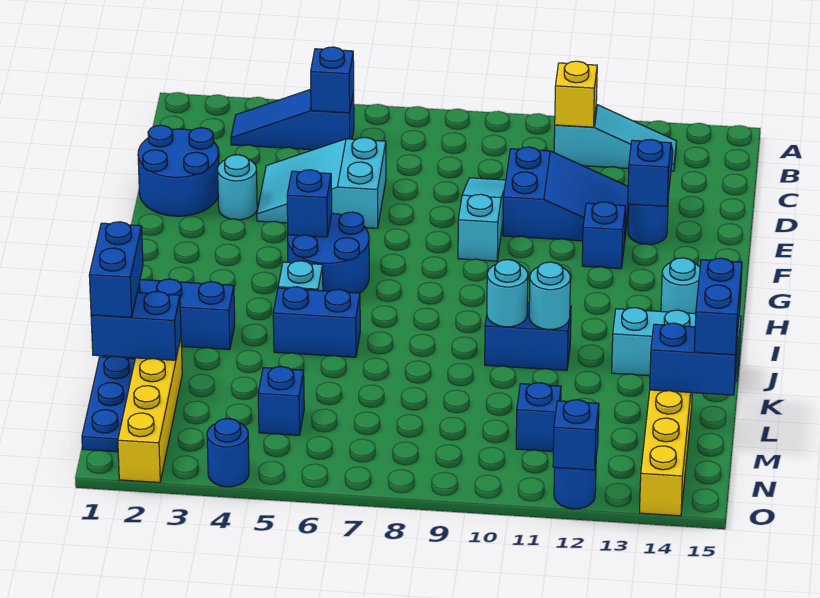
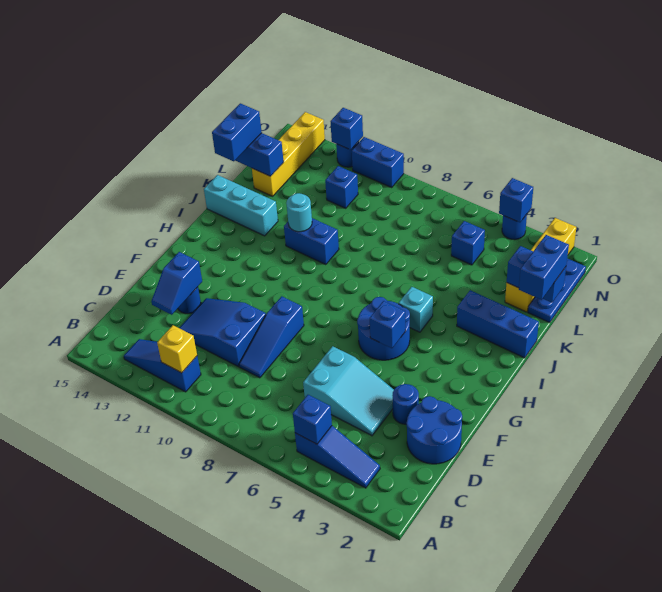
cyan 1x3 slope [554,105,677,171] -> blue 1x3 slope [124,339,201,392]
cyan 1x3 slope [458,178,506,261] -> blue 1x3 slope [239,296,304,378]
cyan 1x1 round brick [218,155,257,220] -> blue 1x1 round brick [392,384,419,424]
blue 1x1 brick [582,202,626,269] -> blue 1x1 brick moved to [499,178,533,222]
cyan 1x1 round brick [661,258,700,314] -> none
blue 1x2 brick [273,287,360,357] -> blue 1x2 brick moved to [352,137,404,187]
cyan 1x1 round brick [487,260,528,327] -> none

